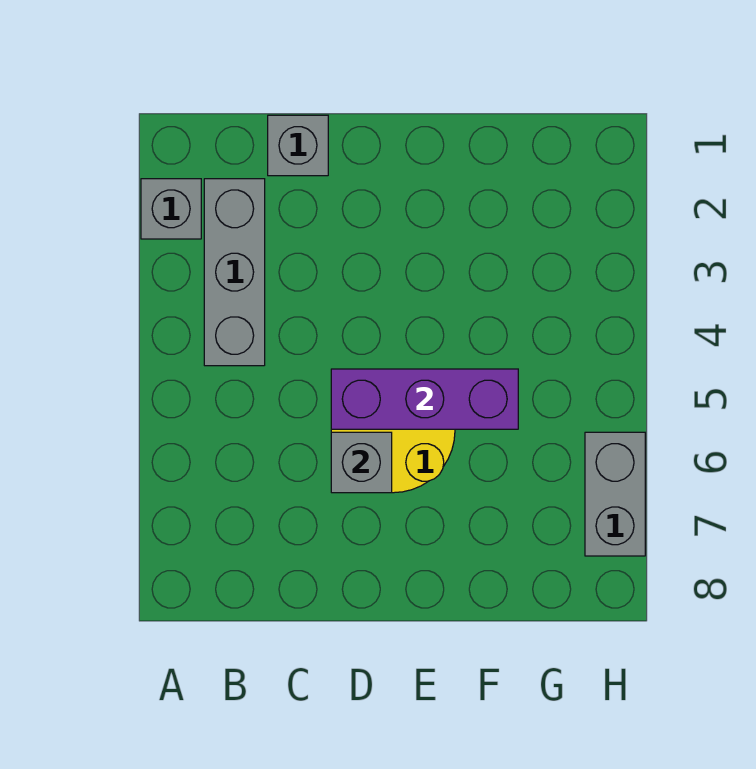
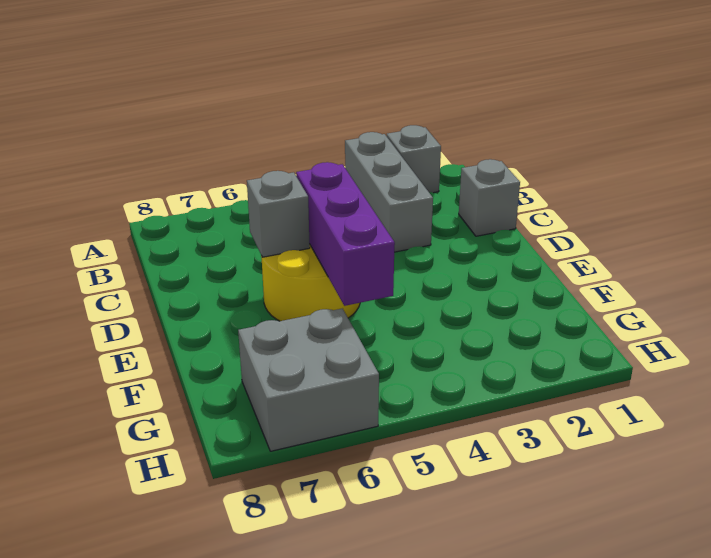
grey 1x3 brick [204,179,265,366] -> grey 1x3 brick turned to [345,132,433,252]
grey 1x2 brick [585,432,645,556] -> grey 2x2 brick [238,309,379,451]

